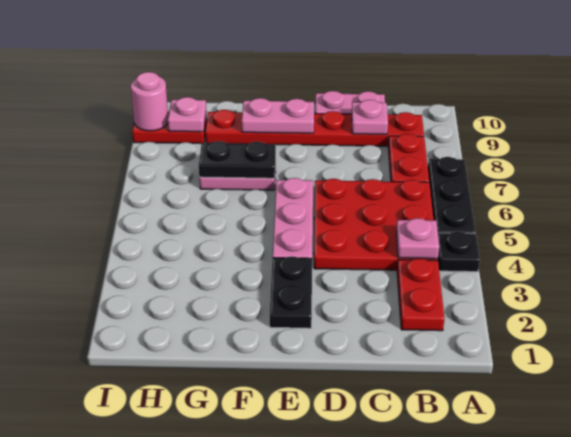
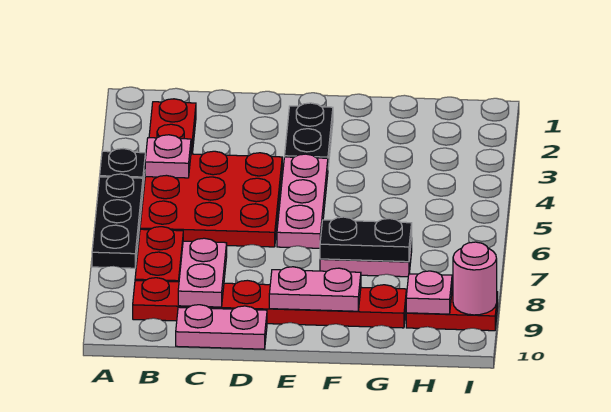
pink 1x1 plate [352,100,388,134] -> pink 1x2 plate [178,238,227,307]

